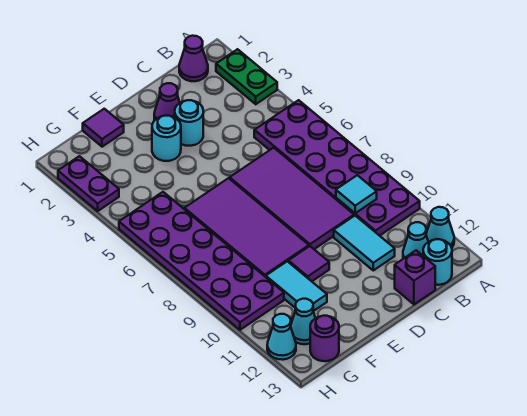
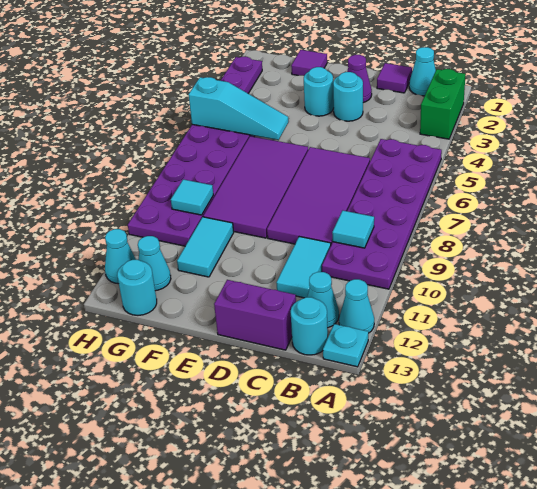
green 1x2 plate [216,49,277,104] -> green 1x2 brick [420,69,466,139]
none -> cyan 1x1 plate [323,324,368,367]
purple 1x1 cone [179,36,208,81] -> cyan 1x1 cone [409,47,436,96]
purple 1x1 brick [395,250,435,304] -> purple 1x2 brick [214,280,296,350]
purple 1x1 tile [288,246,329,281] -> purple 1x1 tile moved to [377,63,412,93]
none -> cyan 1x3 slope [189,77,288,140]
none -> cyan 1x1 tile [171,179,213,215]
purple 1x1 round brick [310,316,339,361] -> cyan 1x1 round brick [117,260,157,315]

